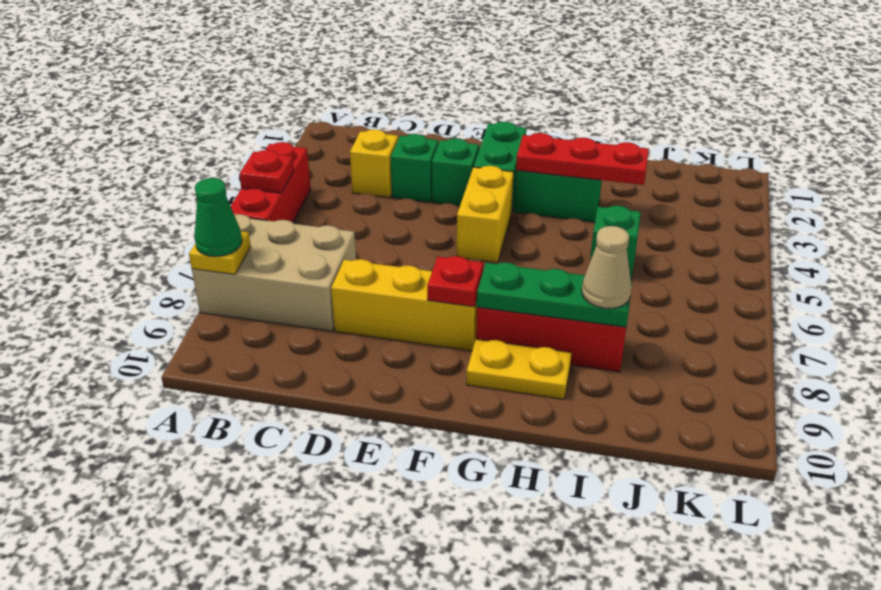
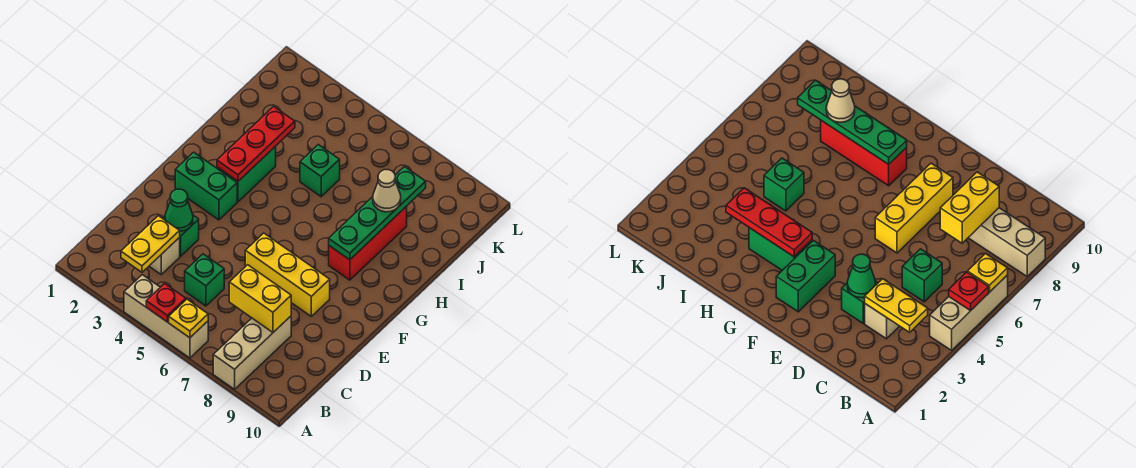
red 1x3 brick [231,142,311,223] -> tan 1x3 brick [124,275,208,358]
tan 2x3 brick [192,214,356,331] -> tan 1x3 brick [213,316,291,389]
yellow 1x1 plate [189,231,251,274] -> yellow 1x1 plate moved to [169,299,208,338]
green 1x1 cone [194,178,242,256] -> green 1x1 cone moved to [165,189,193,231]
yellow 1x1 brick [350,129,398,198] -> tan 1x1 brick [149,237,180,274]
yellow 1x3 brick [331,259,477,351] -> yellow 1x3 brick turned to [245,233,330,316]
green 1x1 brick [432,138,479,206] -> green 1x1 brick moved to [185,254,224,306]
yellow 1x2 brick [457,166,514,263] -> yellow 1x2 brick moved to [229,265,291,332]
red 1x1 plate [427,256,483,307] -> none
green 1x3 plate [477,262,632,327] -> green 1x4 plate [329,167,426,260]
yellow 1x2 plate [466,339,572,399] -> yellow 1x2 plate moved to [121,216,180,272]

